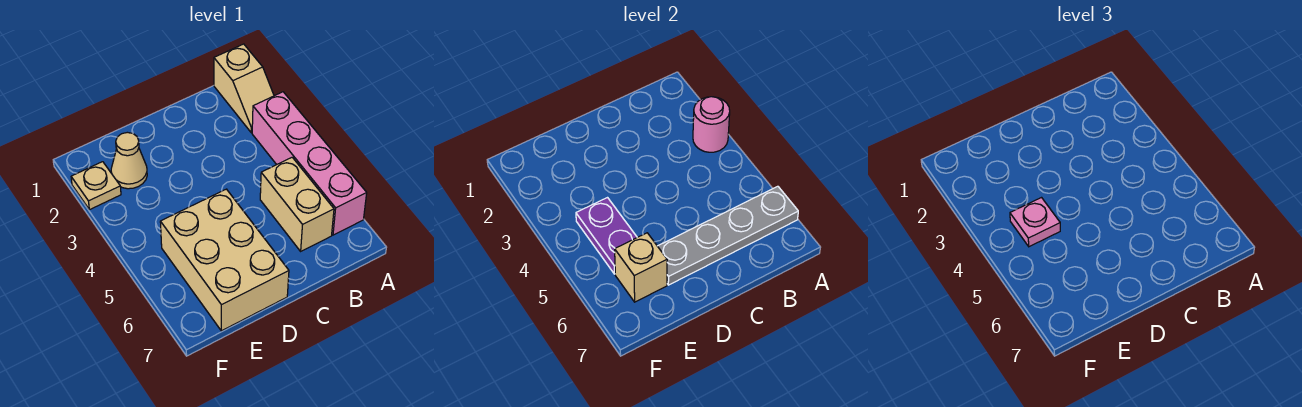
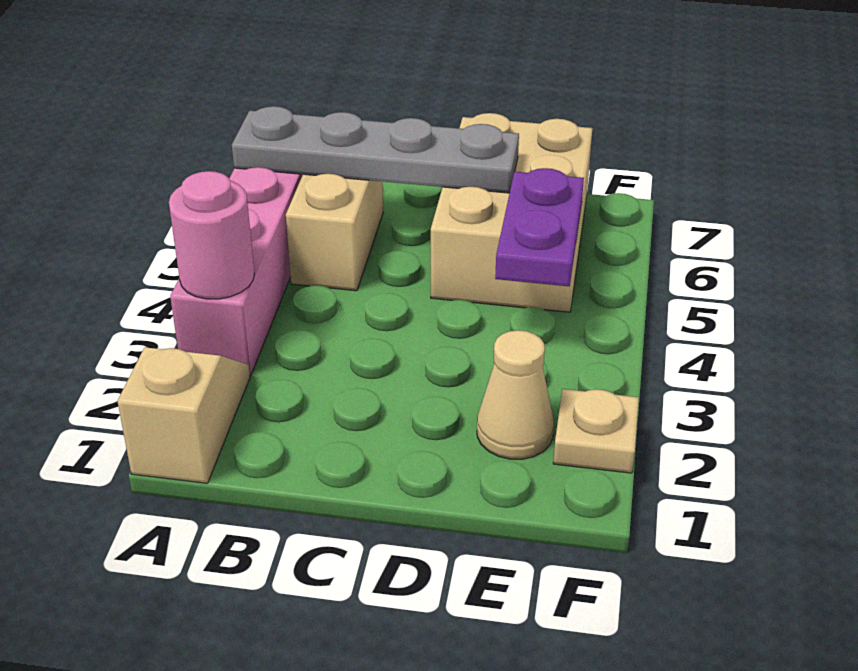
pink 1x1 plate [1010,198,1060,247] -> none
tan 1x1 brick [615,233,667,302] -> none

